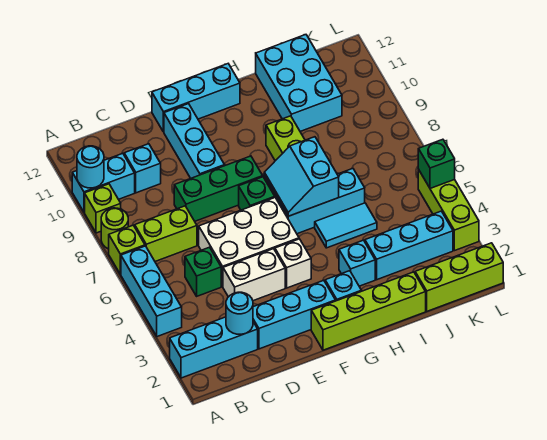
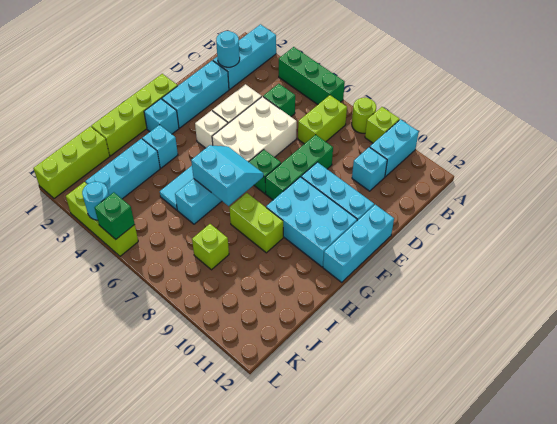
cyan 1x3 brick [121,246,182,337] -> green 1x3 brick [279,47,345,104]
lime 1x1 brick [109,225,145,274] -> lime 1x1 brick moved to [192,224,229,270]
cyan 1x1 round brick [77,146,104,188] -> cyan 1x1 round brick moved to [82,182,109,220]
cyan 2x3 brick [256,35,342,131] -> cyan 2x3 brick moved to [266,177,357,267]

